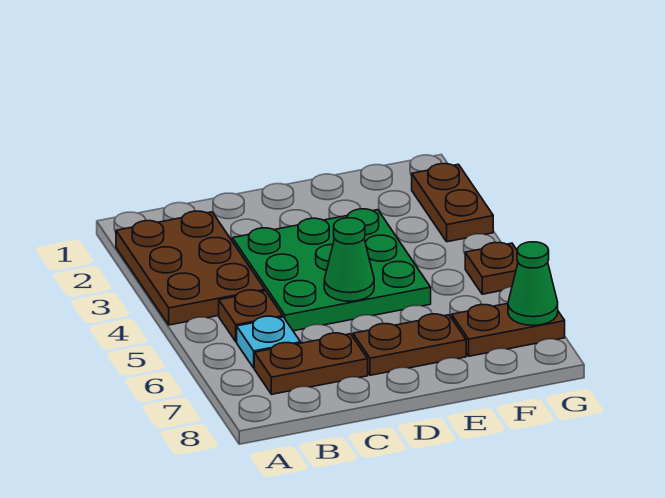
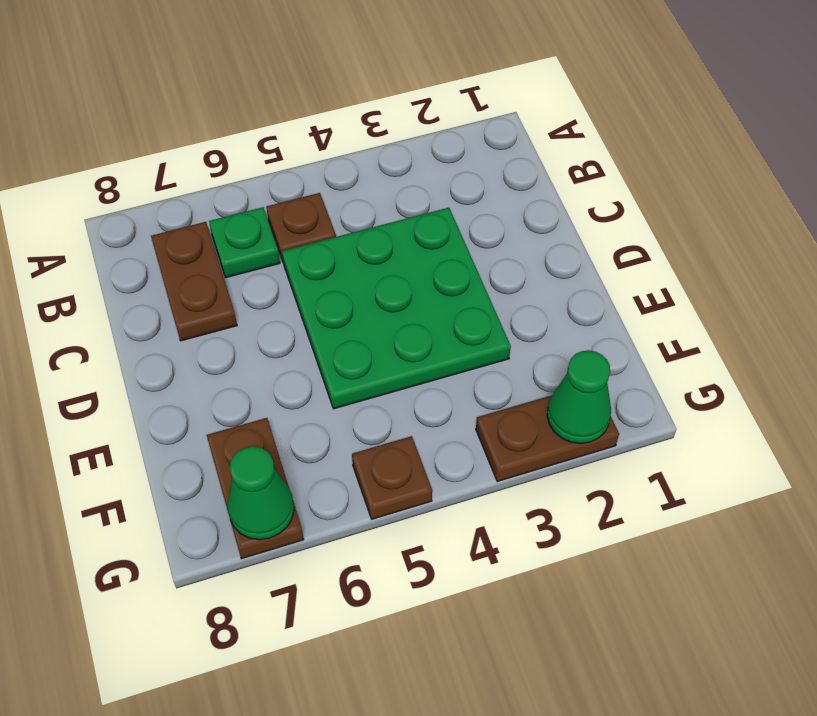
brown 2x3 plate [116,211,265,325] -> none
cyan 1x1 plate [237,316,301,368] -> green 1x1 plate [209,207,280,278]
green 1x1 cone [324,218,374,301] -> green 1x1 cone moved to [547,350,611,444]
brown 1x2 plate [353,314,466,375] -> none

